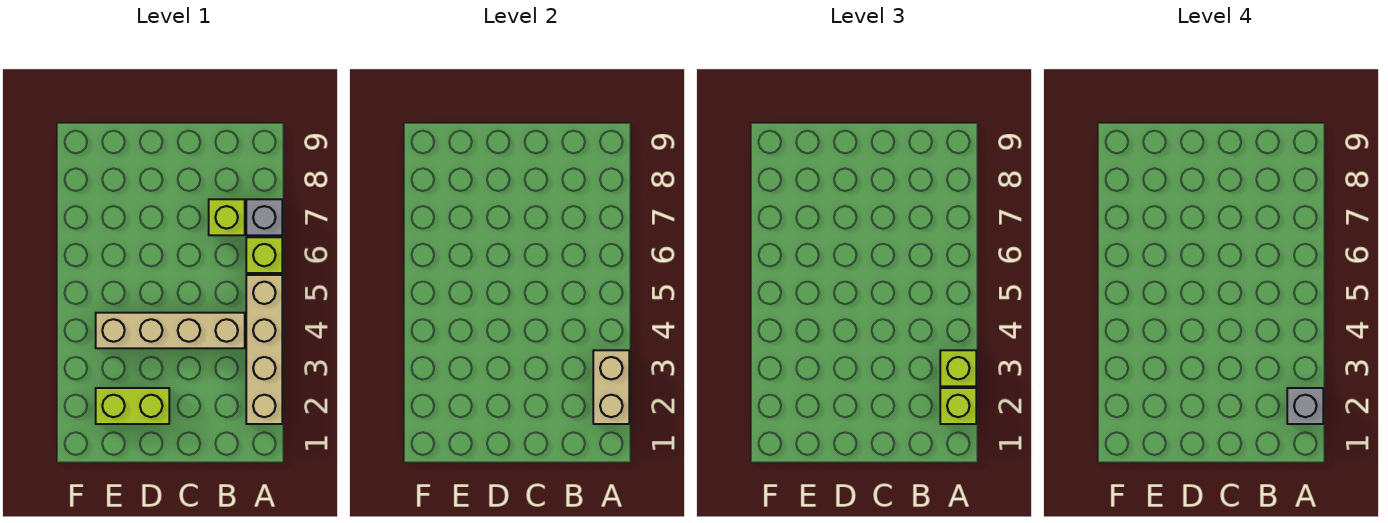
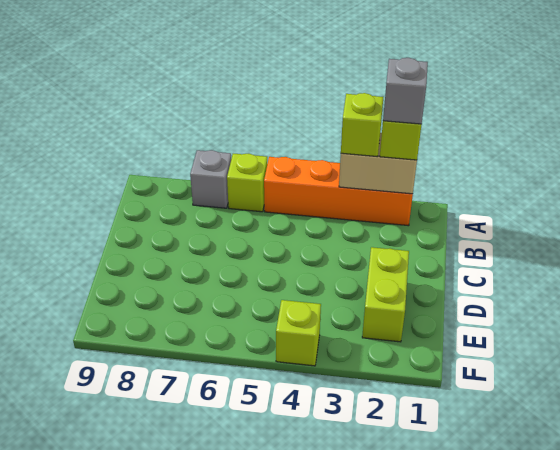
tan 1x4 brick [246,275,282,424] -> orange 1x4 brick [264,157,413,226]
tan 1x4 brick [96,313,245,348] -> none
lime 1x1 brick [209,199,245,235] -> lime 1x1 brick moved to [276,300,321,366]

